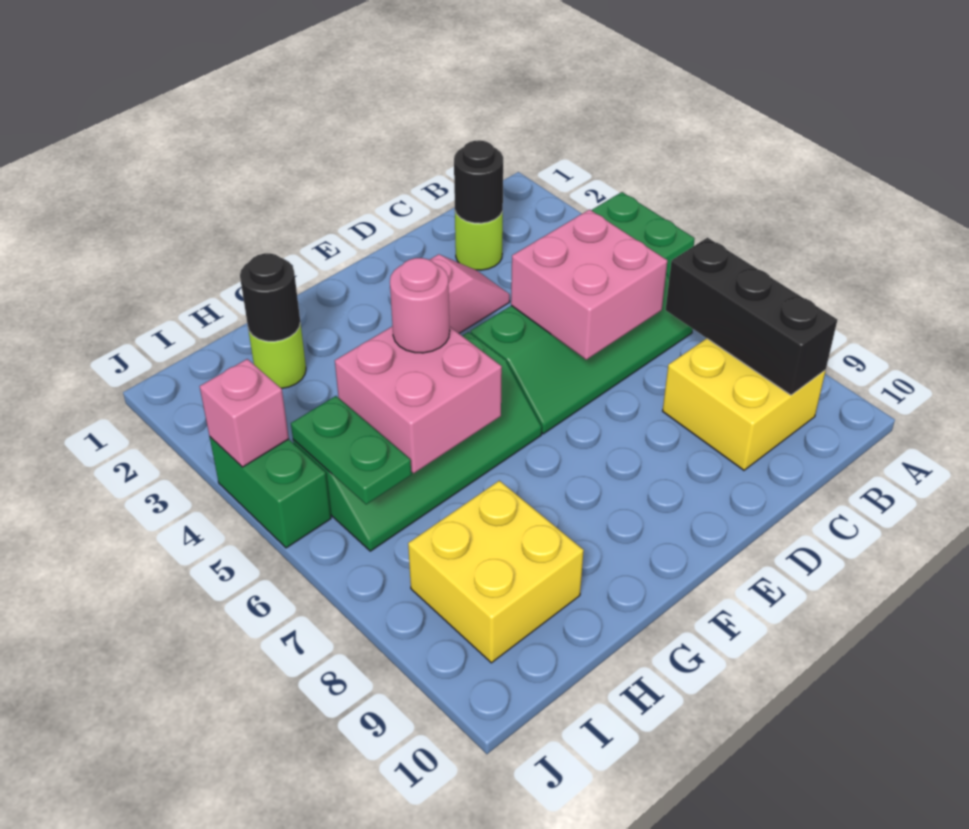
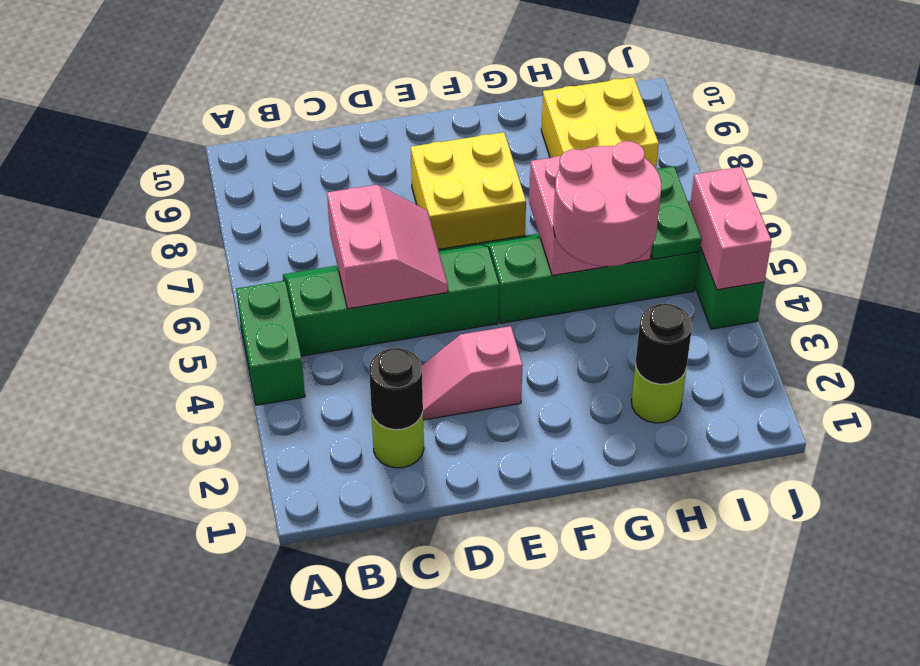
black 1x3 brick [666,238,837,395] -> none
yellow 2x2 brick [663,338,826,470] -> yellow 2x2 brick moved to [411,132,526,249]
pink 2x2 brick [511,210,667,360] -> pink 2x2 slope [327,185,448,309]
pink 1x1 round brick [390,258,450,353] -> pink 2x2 round brick [553,141,661,266]
pink 1x1 brick [200,359,289,467] -> pink 1x2 brick [690,167,772,290]

